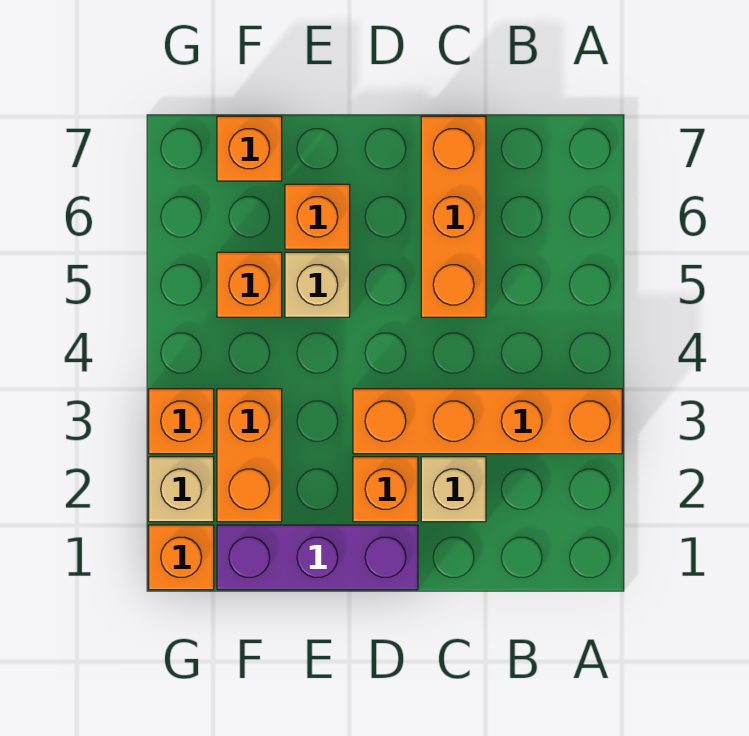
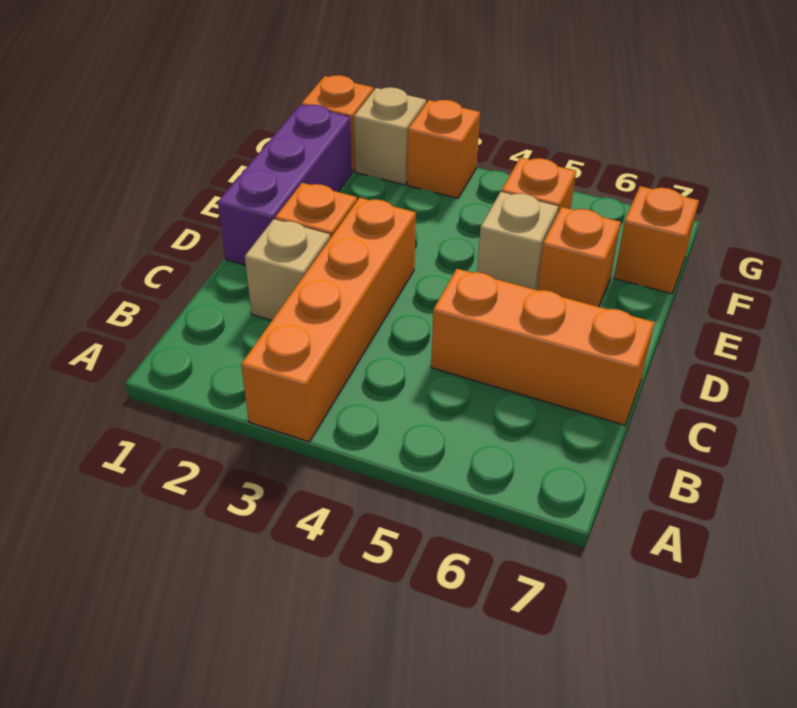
orange 1x2 brick [217,389,282,522] -> none

